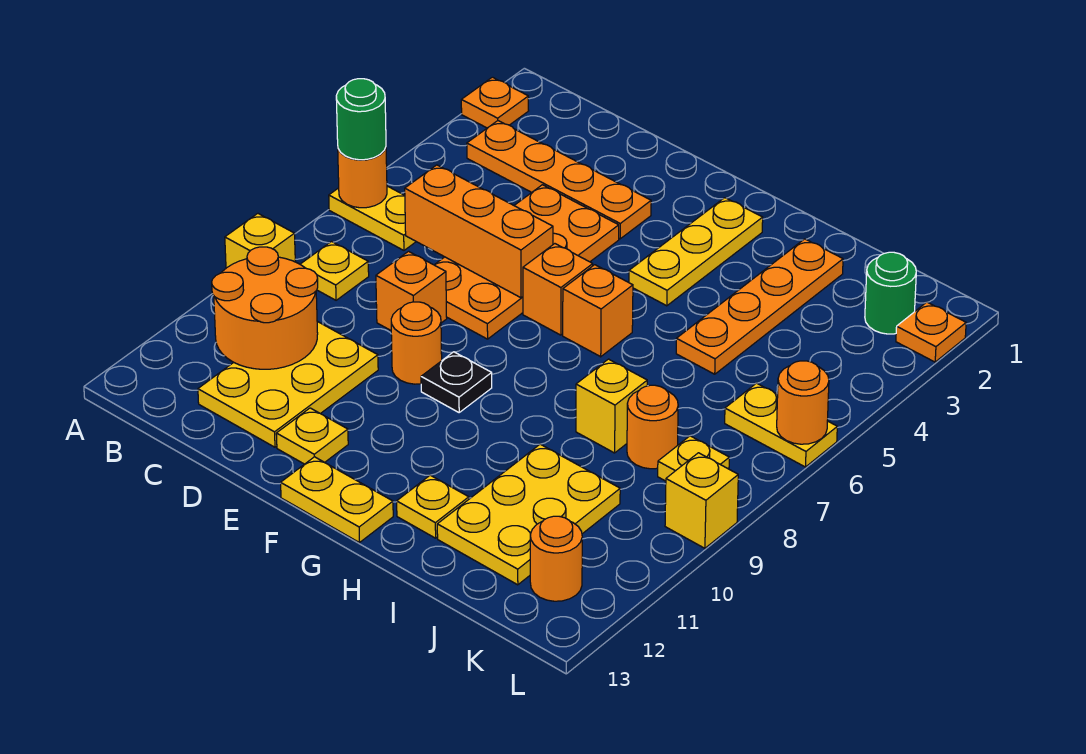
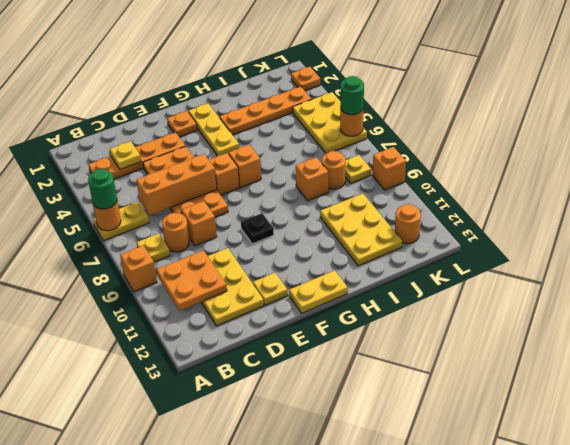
orange 1x1 plate [461,77,529,128] -> orange 1x1 plate moved to [167,111,197,137]
yellow 1x1 brick [225,214,295,268] -> orange 1x1 brick [120,245,157,292]
orange 2x2 round brick [212,247,318,369] -> orange 2x2 plate [157,250,227,311]
orange 1x1 round brick [391,302,442,384] -> orange 1x1 round brick moved to [162,213,189,252]
yellow 1x1 plate [397,475,469,538] -> yellow 1x1 plate moved to [110,141,141,170]
orange 1x4 plate [676,239,843,374] -> orange 1x4 plate turned to [220,87,312,135]
yellow 1x1 brick [576,359,647,453] -> orange 1x1 brick [296,157,328,201]
green 1x1 round brick [865,252,916,334] -> green 1x1 round brick moved to [340,76,364,115]
yellow 1x2 plate [725,383,837,467] -> yellow 2x3 plate [293,92,367,153]
yellow 1x1 brick [665,453,738,548] -> orange 1x1 brick [372,147,406,190]

